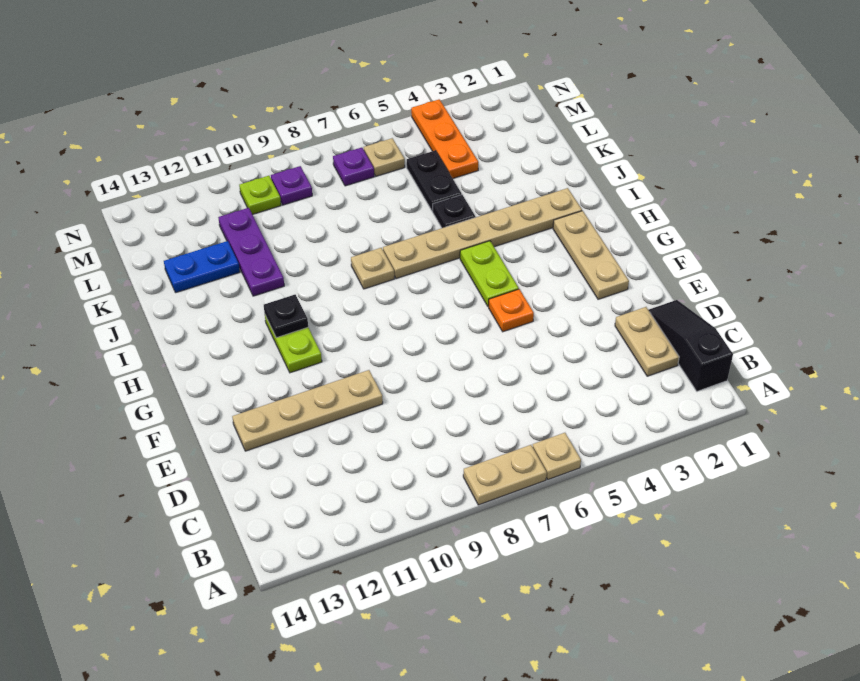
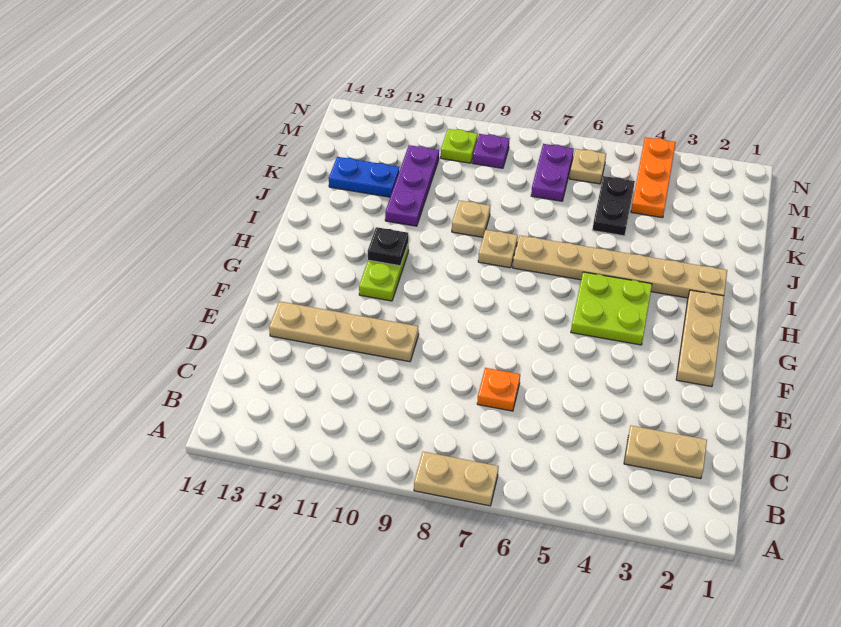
tan 1x1 plate [533,433,581,479] -> tan 1x1 plate moved to [452,200,490,237]
black 1x3 slope [649,300,733,391] -> none
tan 1x2 plate [615,307,679,376] -> tan 1x2 plate turned to [624,426,707,479]
orange 1x1 plate [489,289,534,332] -> orange 1x1 plate moved to [477,368,520,411]
lime 1x2 plate [460,241,519,307] -> lime 2x2 plate [571,272,652,345]
black 1x1 plate [432,195,475,228] -> none
purple 1x1 plate [333,148,374,186] -> purple 1x2 plate [531,144,574,201]

